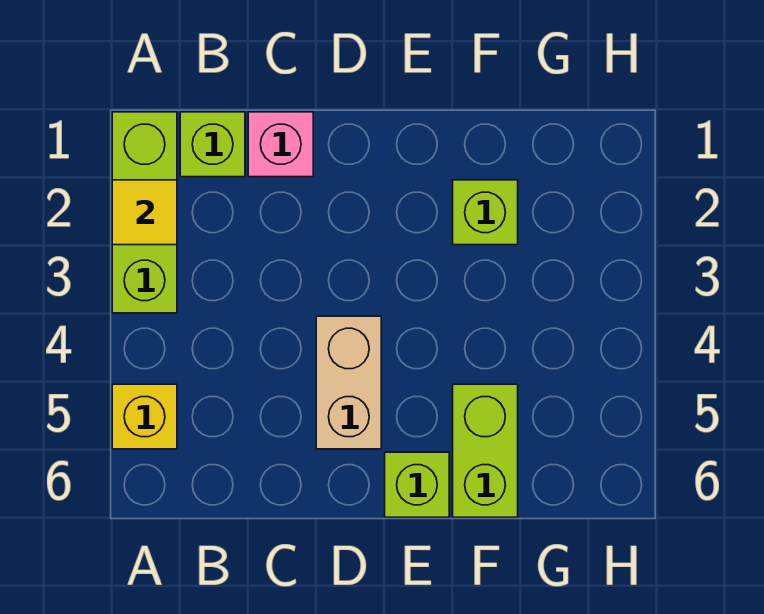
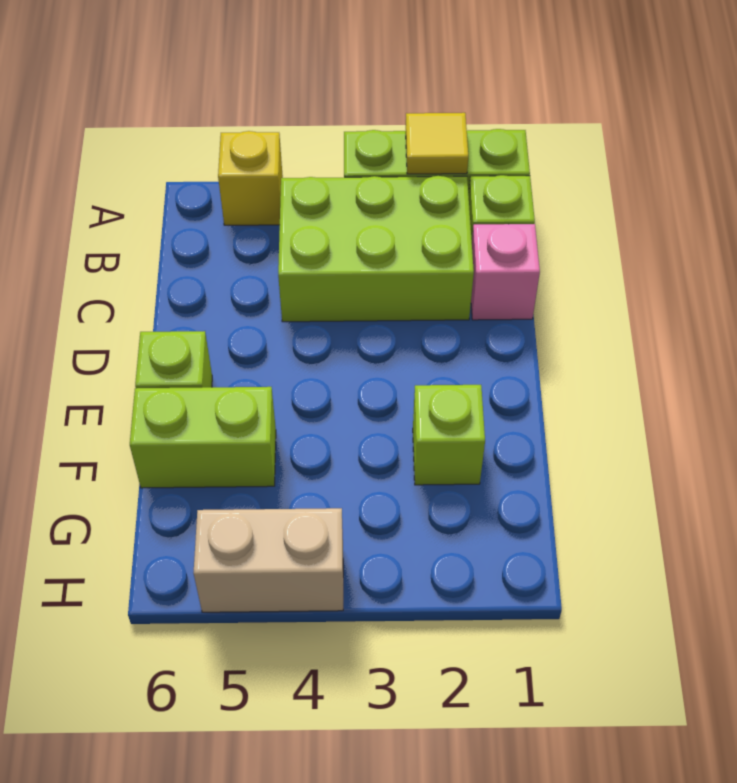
none -> lime 2x3 brick [278,176,474,322]
tan 1x2 brick [316,316,381,449] -> tan 1x2 brick moved to [193,508,343,612]

